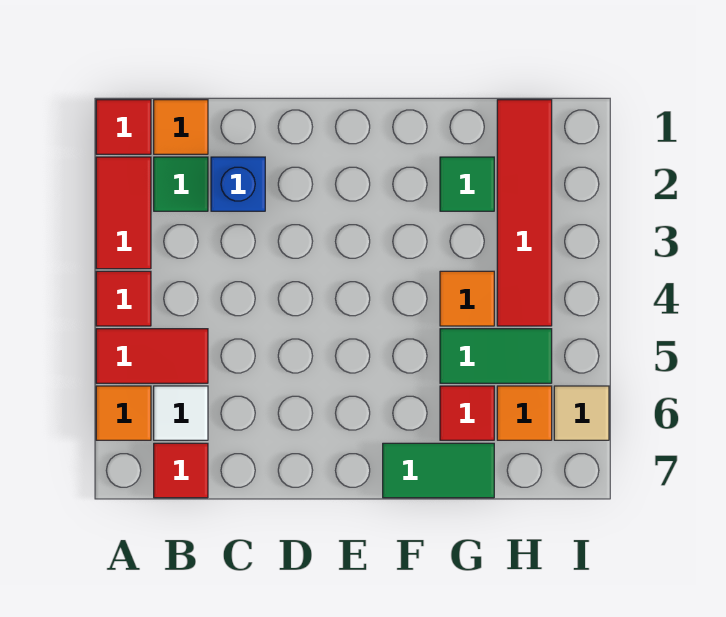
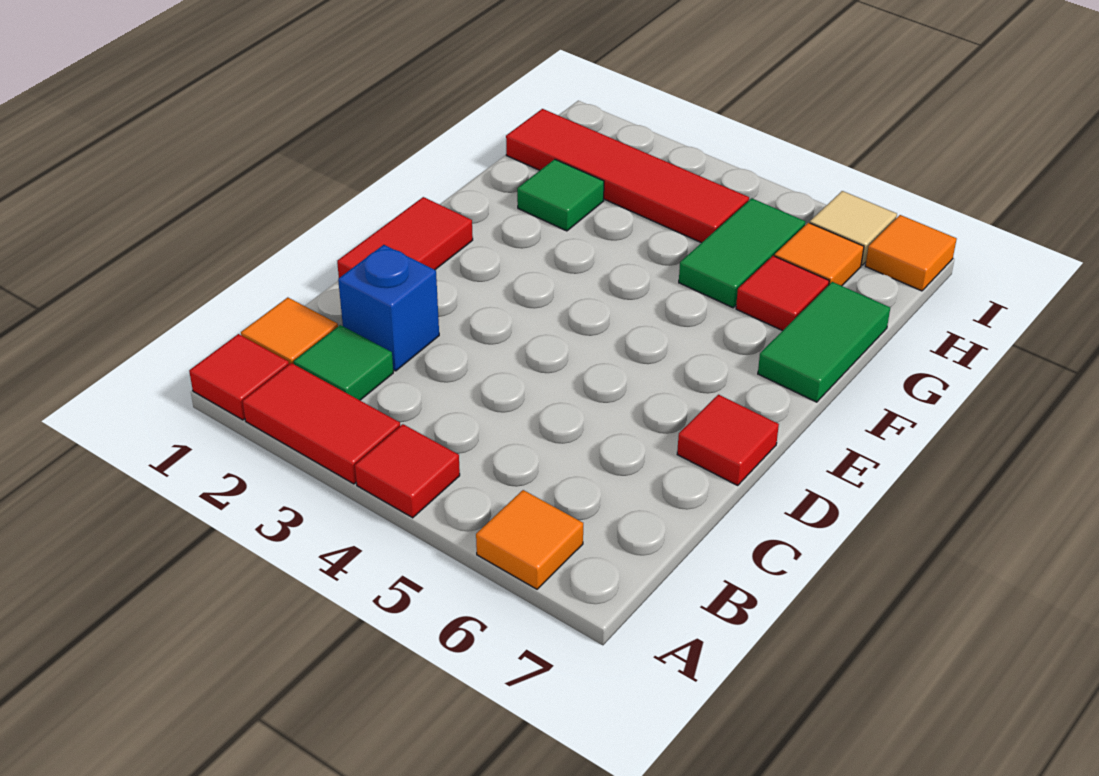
red 1x2 tile [96,329,208,383] -> red 1x2 tile moved to [337,197,473,278]
white 1x1 tile [154,386,208,440] -> none
red 1x1 tile [154,443,208,498] -> red 1x1 tile moved to [677,395,779,485]
orange 1x1 tile [440,271,494,326] -> orange 1x1 tile moved to [865,215,957,291]

